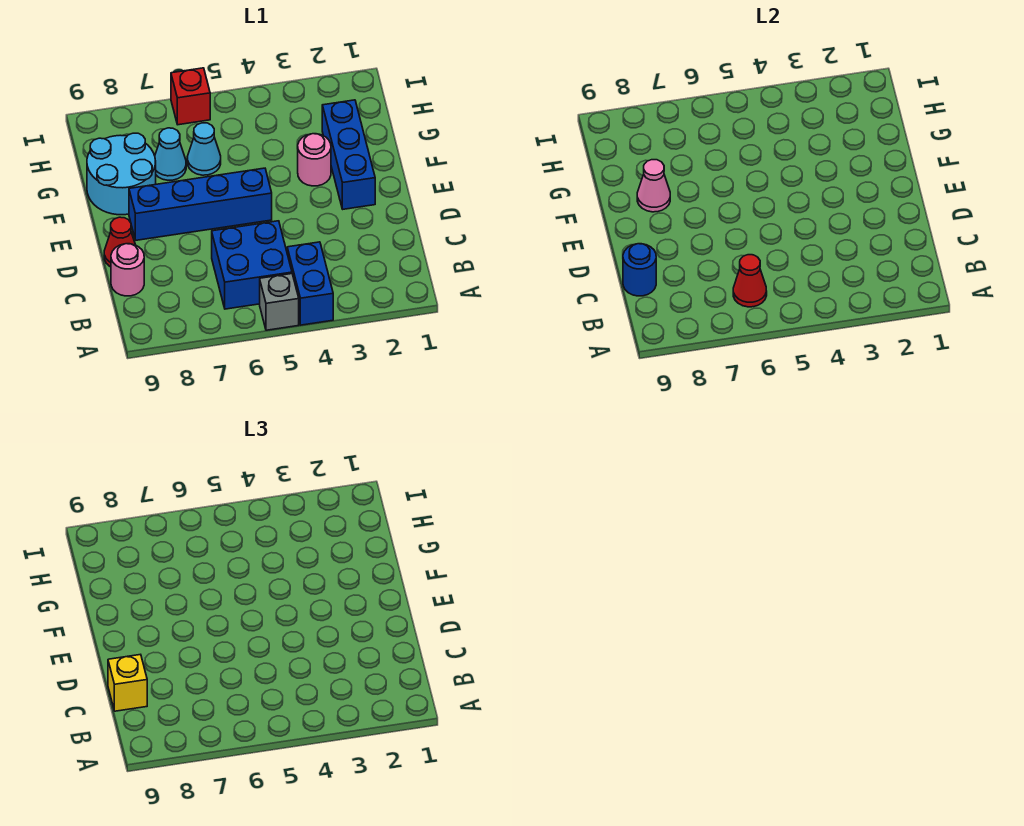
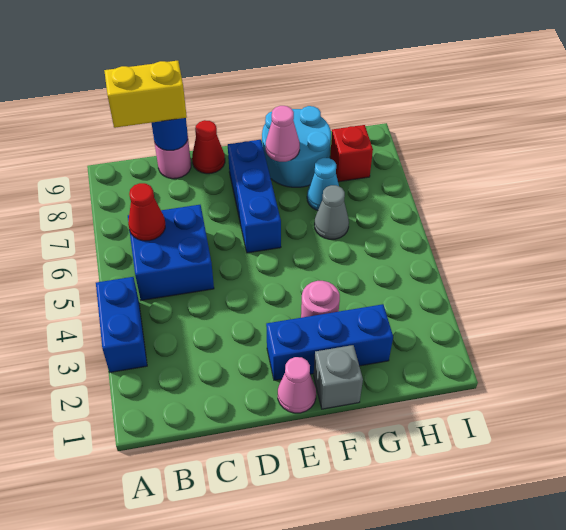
blue 1x2 brick [287,242,333,325] -> blue 1x2 brick turned to [96,277,147,372]
grey 1x1 brick [260,274,299,330] -> grey 1x1 brick moved to [314,345,363,409]
yellow 1x1 brick [108,654,147,711] -> yellow 1x2 brick [104,61,187,128]
none -> pink 1x1 cone [278,357,316,413]
blue 1x4 brick [129,168,272,240] -> blue 1x3 brick [228,140,281,253]
cyan 1x1 cone [187,123,221,175] -> grey 1x1 cone [314,185,349,239]
red 1x1 brick [171,68,210,125] -> red 1x1 brick moved to [330,125,373,182]

